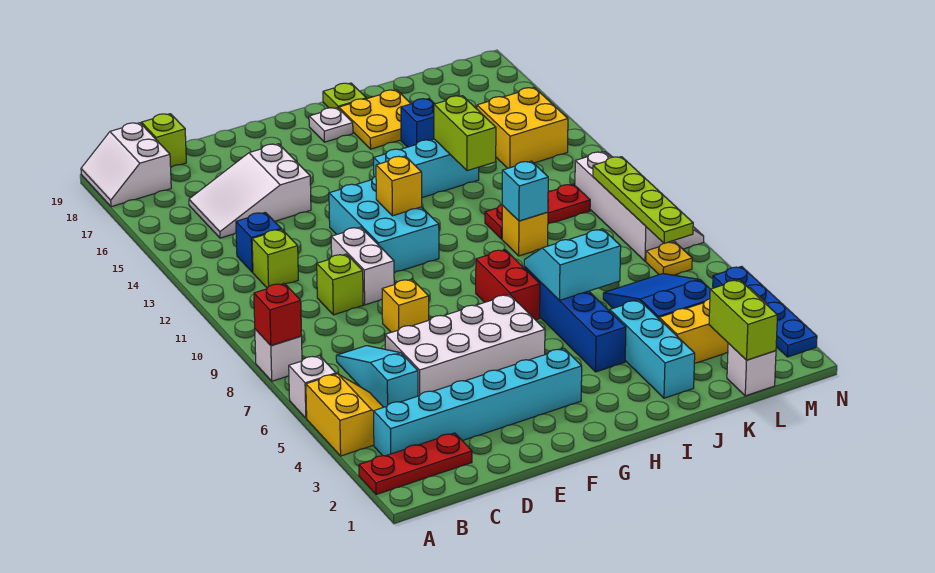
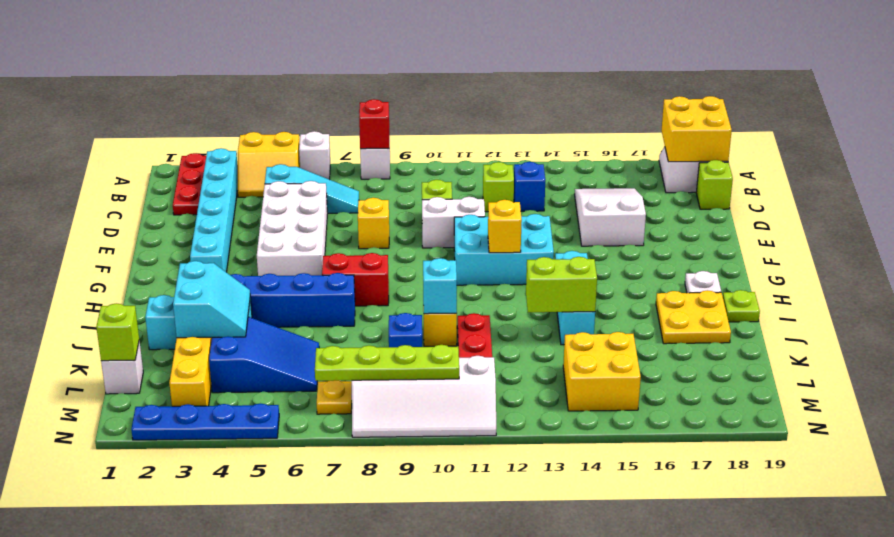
none -> yellow 2x2 brick [661,96,732,162]
cyan 2x2 slope [524,229,621,300] -> cyan 2x2 slope moved to [173,261,250,338]
blue 1x1 brick [401,99,435,147] -> blue 1x1 brick moved to [389,313,422,347]
lime 1x2 brick [709,280,777,360] -> lime 1x1 brick [96,303,139,361]

